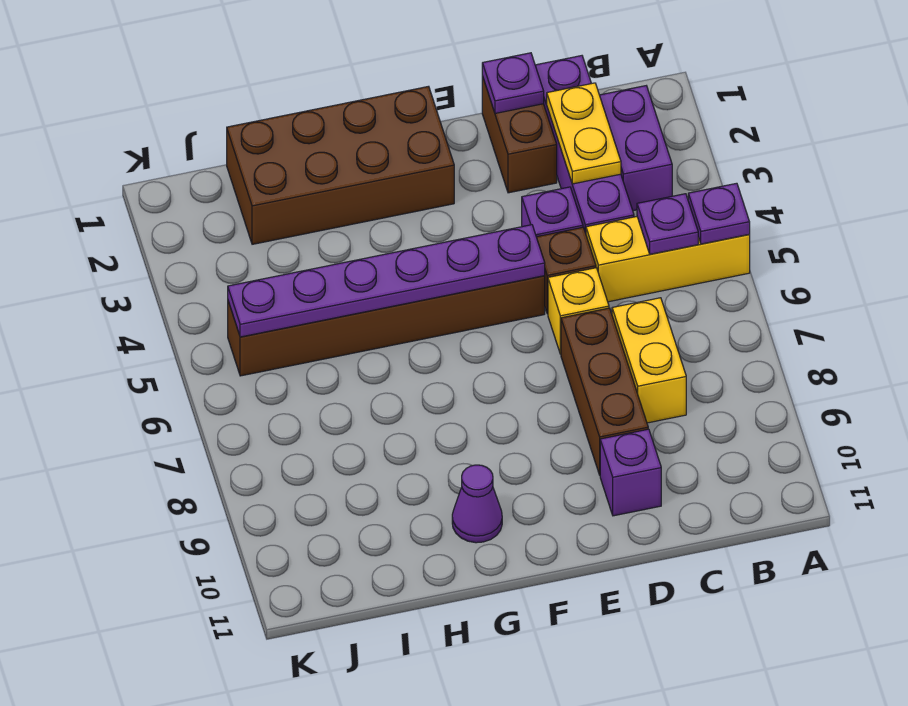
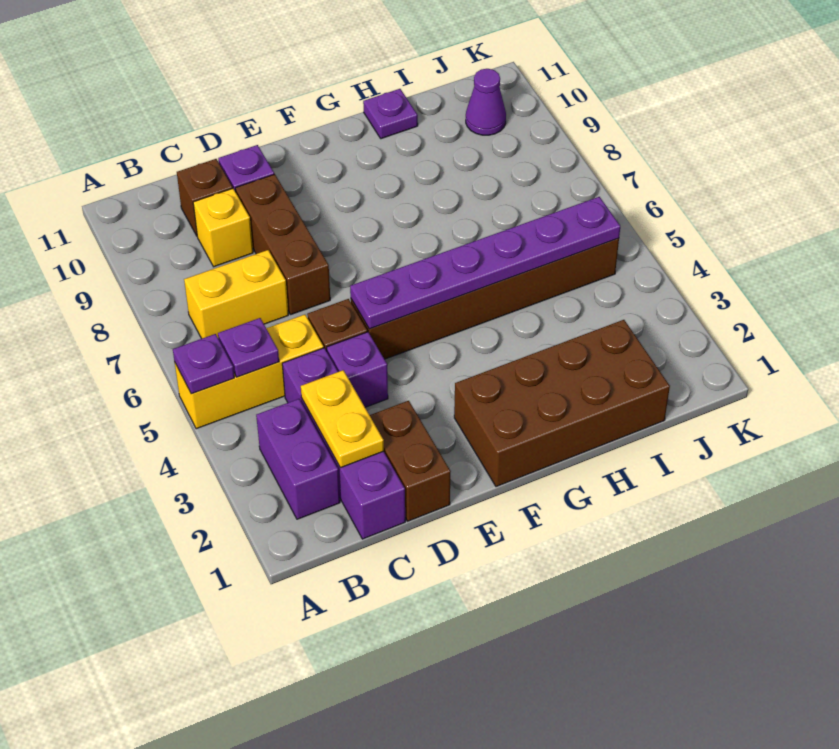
yellow 1x2 brick [612,298,686,423] -> yellow 1x2 brick turned to [184,250,288,339]
none -> brown 1x1 brick [177,159,233,236]
purple 1x1 plate [482,53,544,113] -> purple 1x1 plate moved to [363,89,418,139]
yellow 1x1 brick [548,268,609,354] -> yellow 1x1 brick moved to [193,189,253,267]
purple 1x1 cone [452,465,502,543] -> purple 1x1 cone moved to [466,69,506,135]

